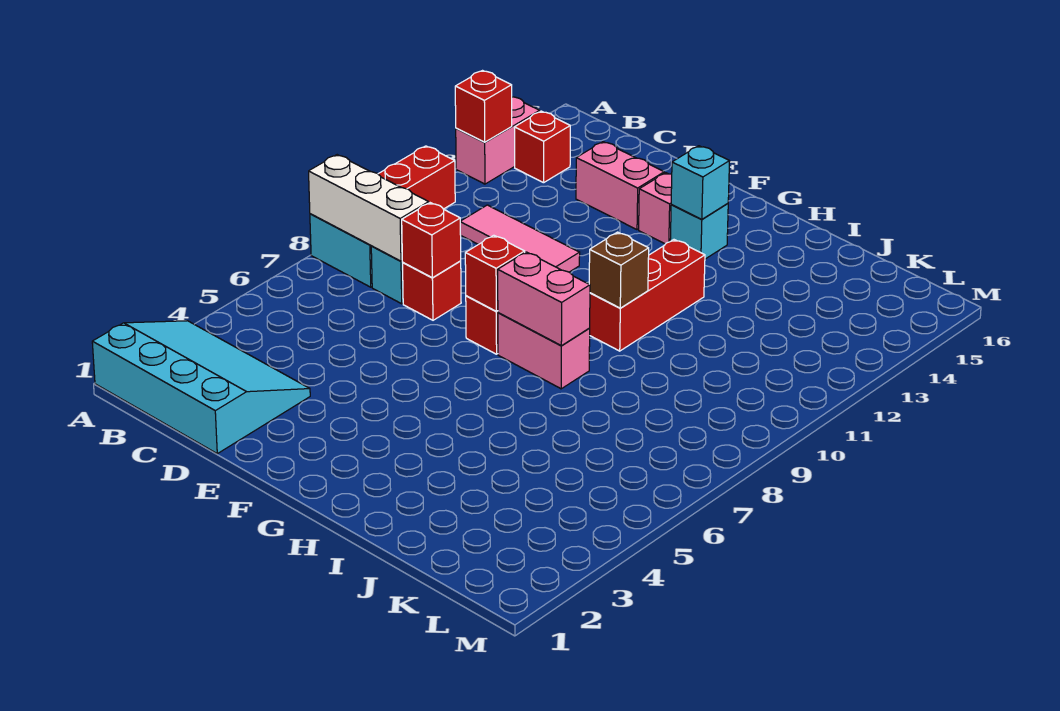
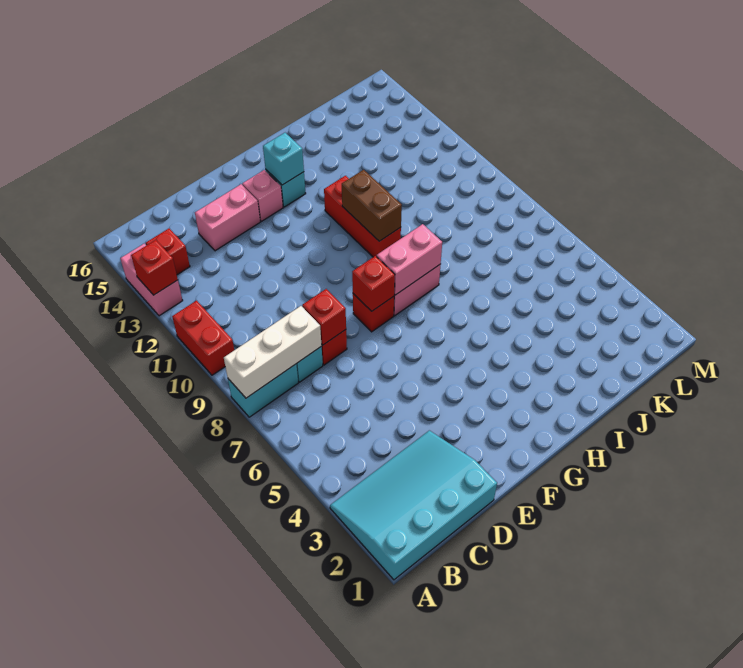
pink 1x3 tile [460,205,580,272] -> none
brown 1x1 brick [589,232,649,308] -> brown 1x2 brick [342,170,402,241]

